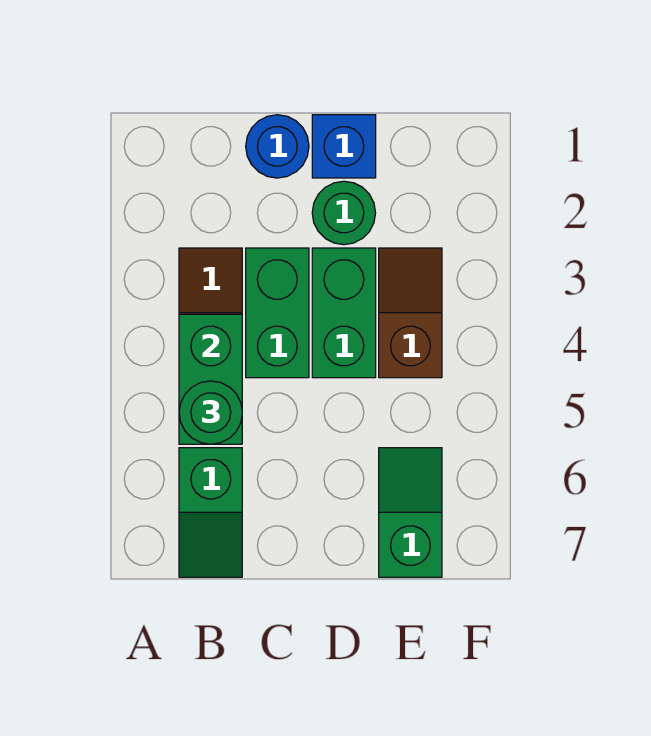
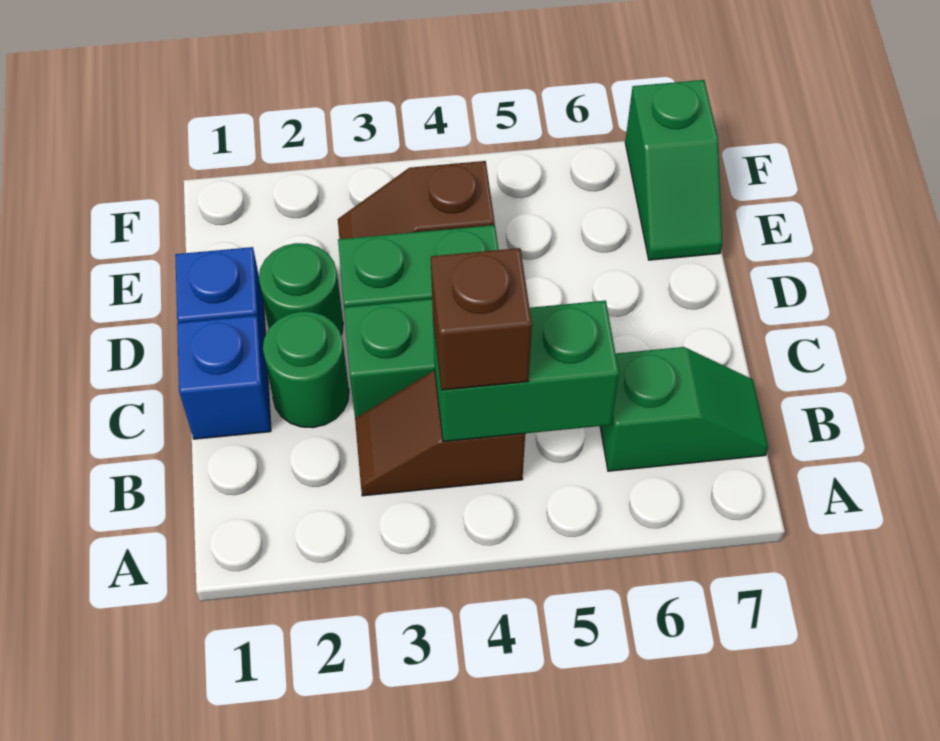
none -> brown 1x1 brick [431,248,532,390]
green 1x1 round brick [179,381,242,444] -> green 1x1 round brick moved to [263,312,349,428]
blue 1x1 round brick [246,115,309,178] -> blue 1x1 brick [177,316,271,439]
green 1x2 slope [379,448,442,577] -> green 1x2 slope turned to [625,80,722,260]

